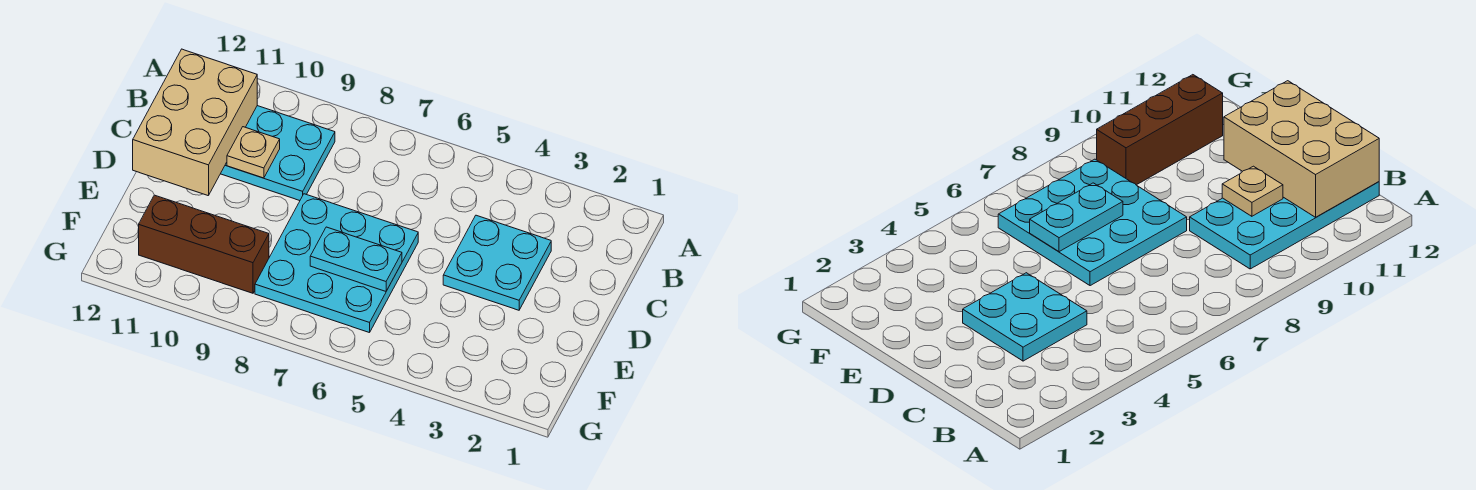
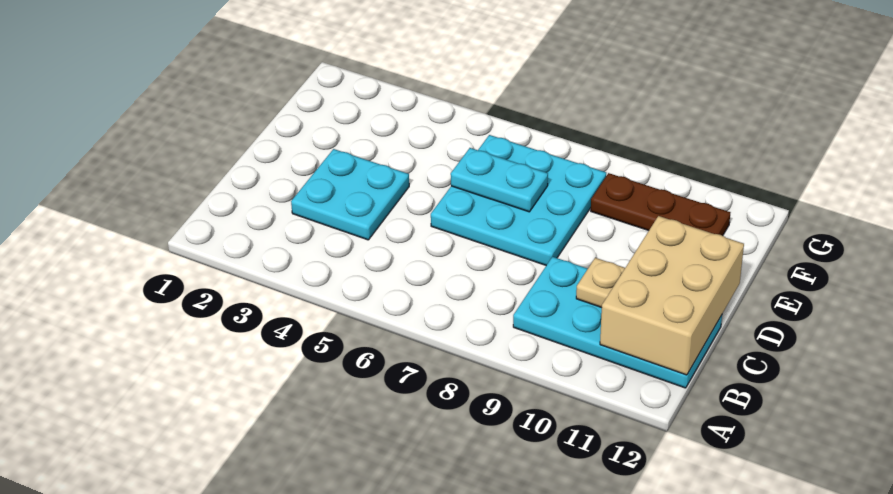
brown 1x3 brick [139,195,269,293] -> brown 1x3 plate [591,173,730,236]

